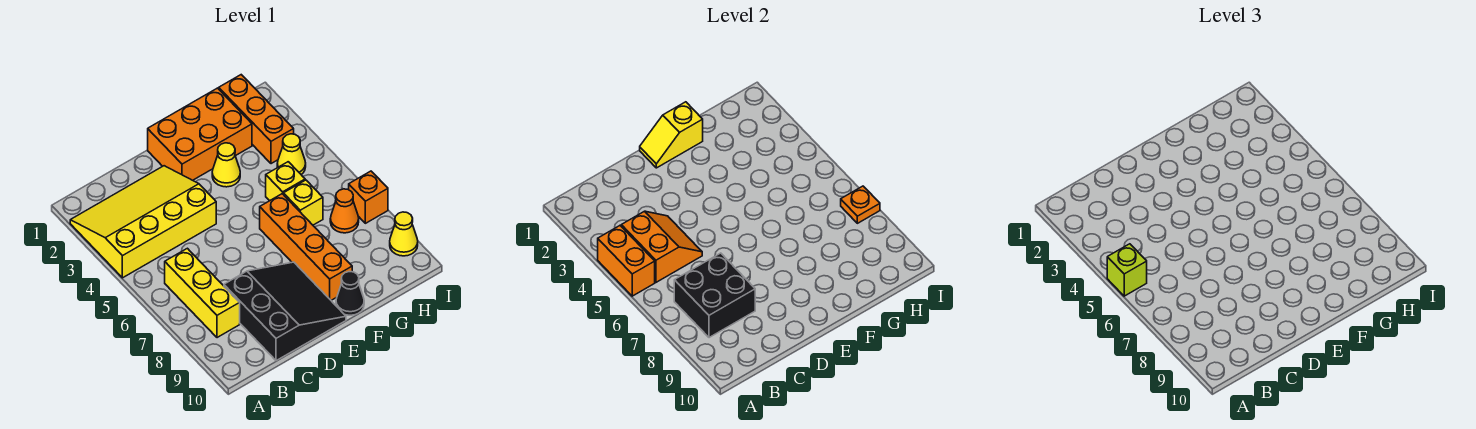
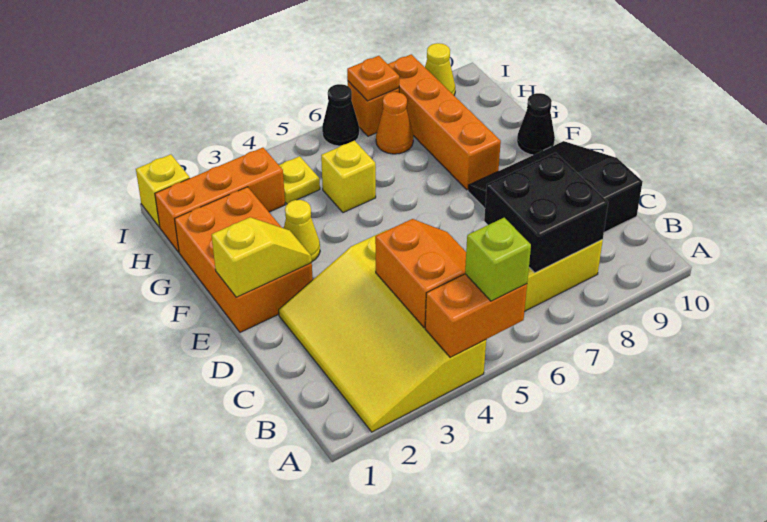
orange 2x2 slope [621,211,702,282] -> orange 2x2 slope turned to [375,219,466,328]
yellow 1x2 slope [640,102,703,168] -> yellow 1x2 slope turned to [212,217,312,297]
orange 1x4 brick [260,194,352,300] -> orange 1x4 brick turned to [388,54,501,190]
yellow 1x1 brick [283,180,323,225] -> yellow 1x1 brick moved to [136,154,190,227]
yellow 1x1 cone [277,134,306,174] -> yellow 1x1 plate [279,156,320,204]
none -> black 1x1 cone [322,84,359,146]

